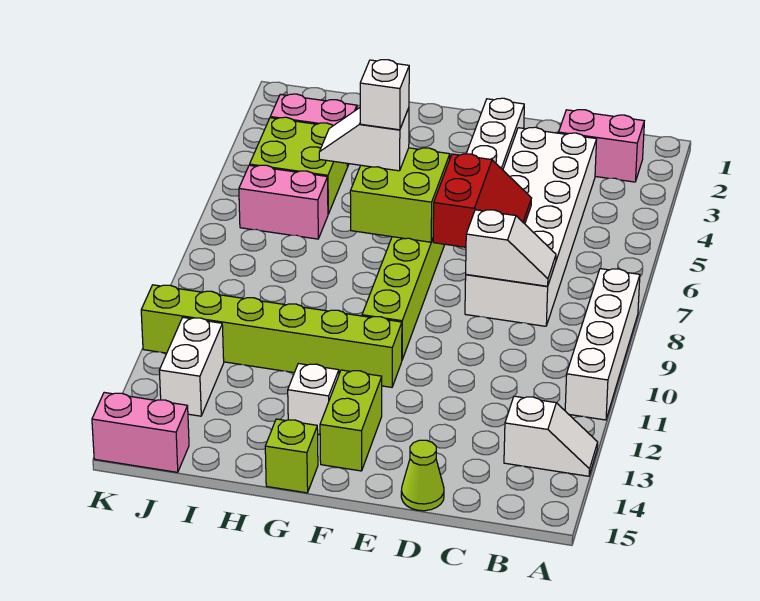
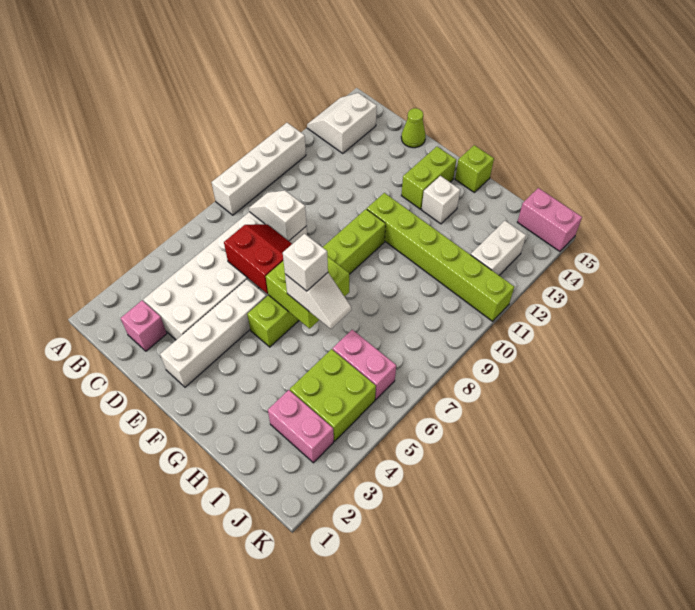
white 1x2 slope [504,396,598,476] -> white 2x2 slope [307,93,377,154]
pink 1x2 brick [559,110,644,182] -> pink 1x1 brick [121,300,167,351]
red 2x2 slope [433,154,531,247] -> red 2x2 slope turned to [224,224,292,294]

